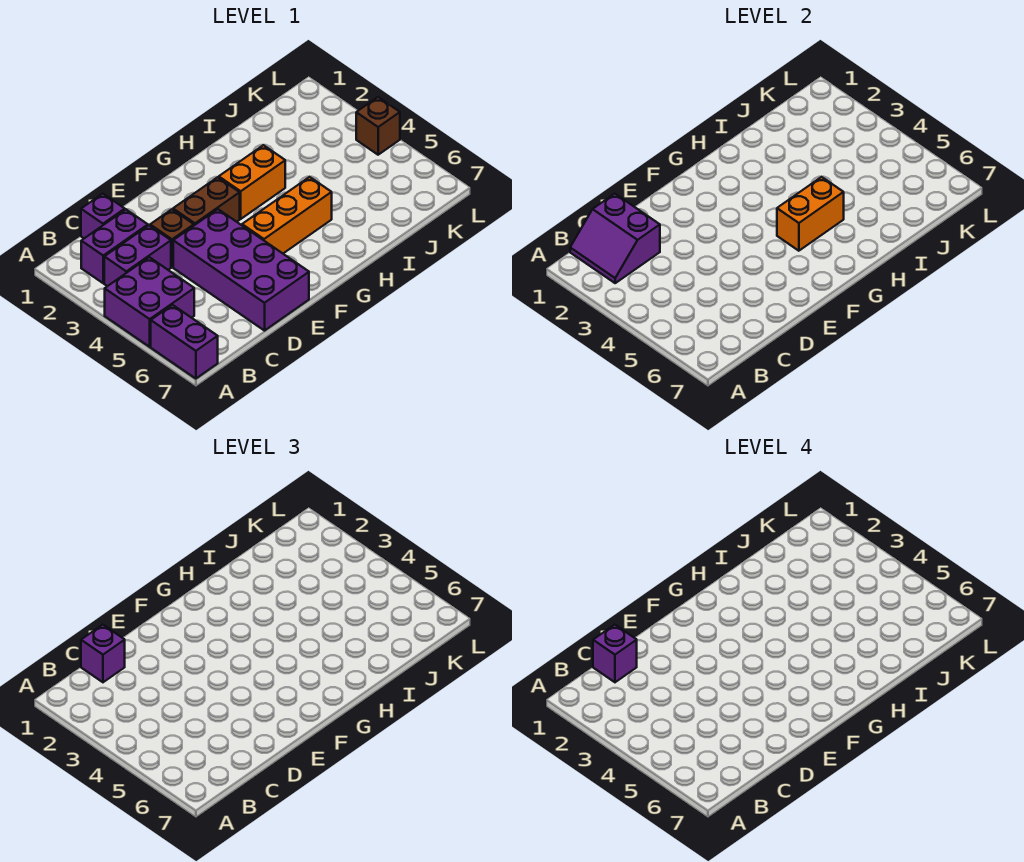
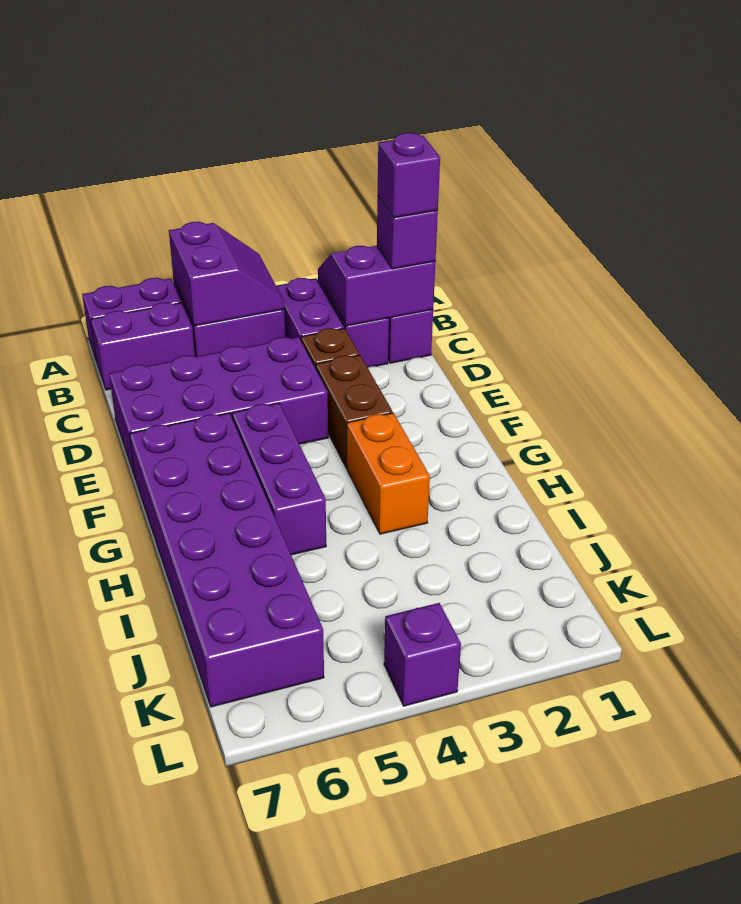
none -> purple 2x2 slope [169,222,284,326]
none -> purple 1x2 brick [91,302,195,390]
orange 1x3 brick [242,177,332,253] -> purple 1x3 brick [232,403,326,555]
none -> purple 2x6 brick [129,413,324,707]
orange 1x2 brick [777,177,844,251] -> none
brown 1x1 brick [356,97,400,155] -> purple 1x1 brick [384,603,461,706]

